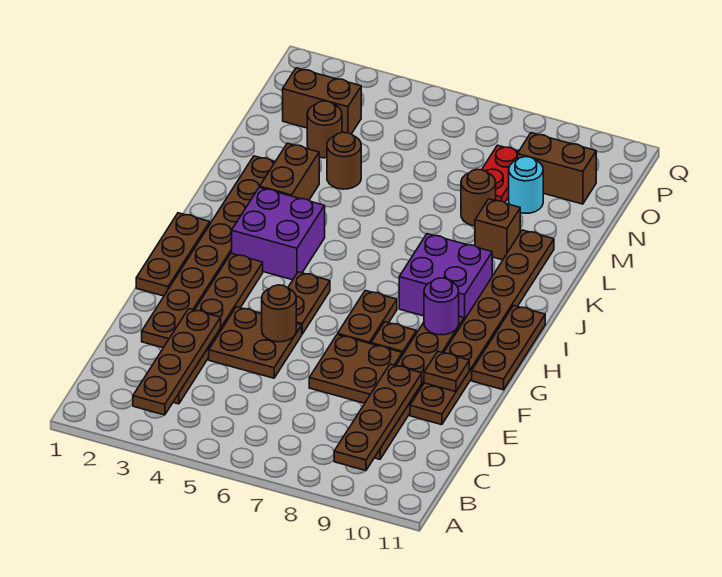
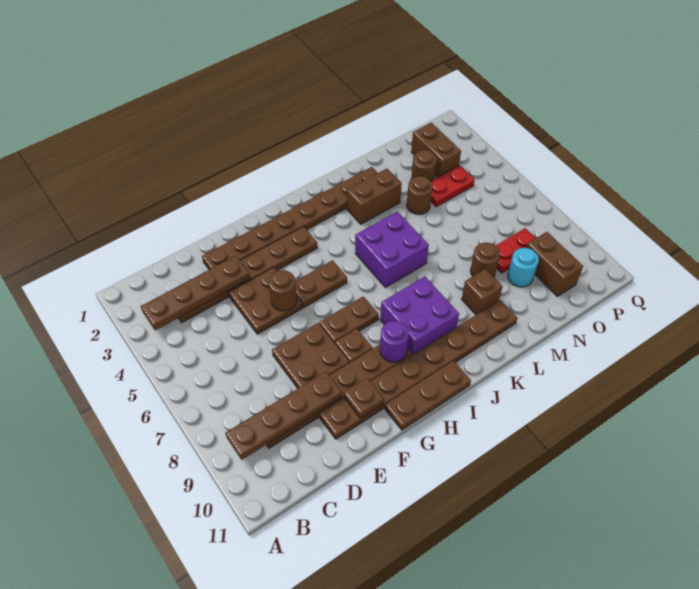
brown 1x3 plate [136,213,210,296] -> none
purple 2x2 brick [232,187,325,280] -> purple 2x2 brick moved to [355,212,429,287]
none -> red 1x2 plate [431,165,475,207]

